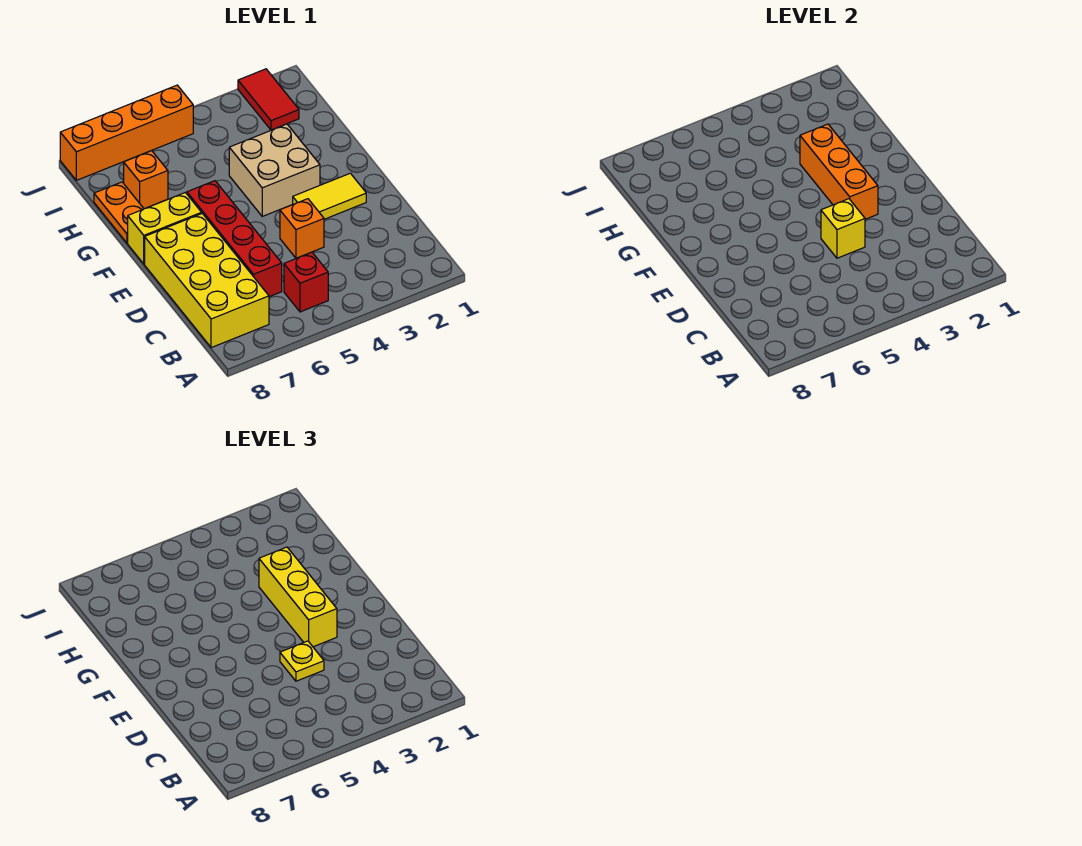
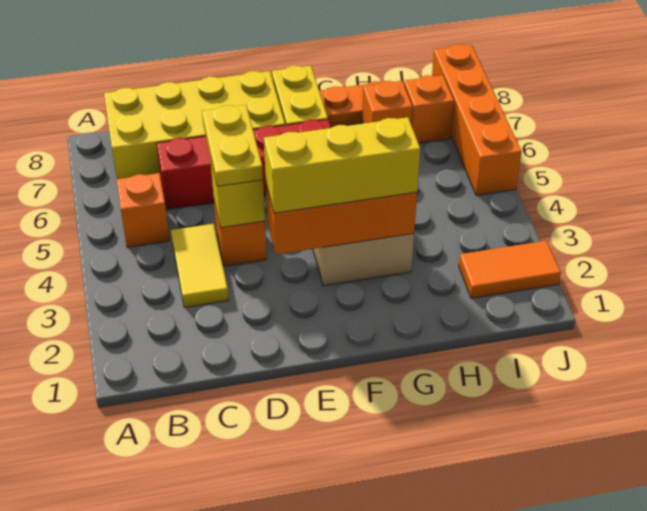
red 1x1 brick [284,252,328,312] -> orange 1x1 brick [116,173,170,247]
yellow 1x1 plate [280,641,324,681] -> yellow 1x2 plate [202,105,263,186]
yellow 1x2 tile [293,173,366,219] -> yellow 1x2 tile moved to [171,224,229,307]
red 1x2 tile [238,69,299,130] -> orange 1x2 tile [459,241,561,298]
none -> orange 1x1 brick [404,75,454,143]

